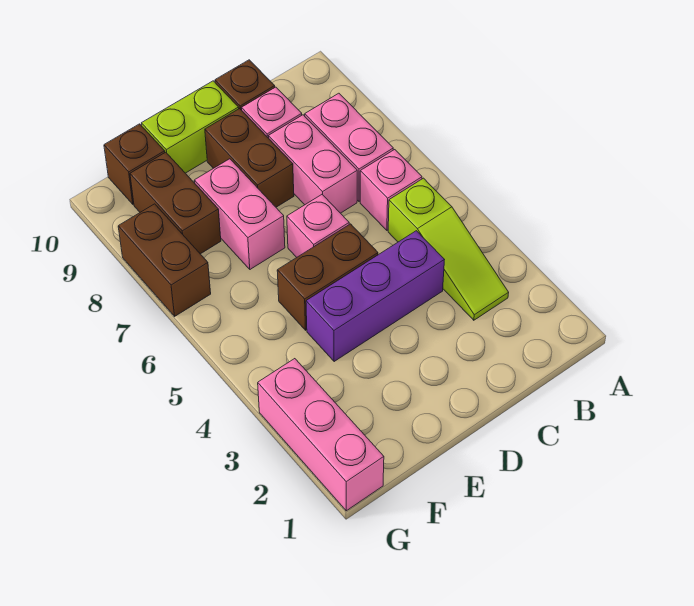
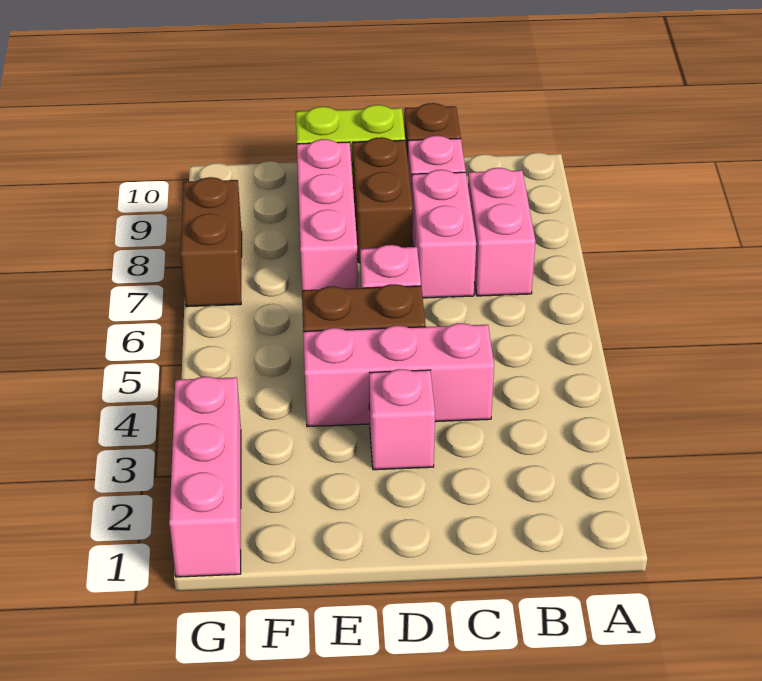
lime 1x3 slope [388,178,509,320] -> none
pink 1x1 brick [360,150,422,230] -> pink 1x1 brick moved to [369,369,435,470]
purple 1x3 brick [306,231,444,362] -> pink 1x3 brick [303,323,494,427]
pink 1x2 brick [194,159,285,269] -> pink 1x3 brick [297,139,358,290]
brown 1x2 brick [130,152,221,254] -> none
brown 1x1 brick [104,124,165,204] -> none

